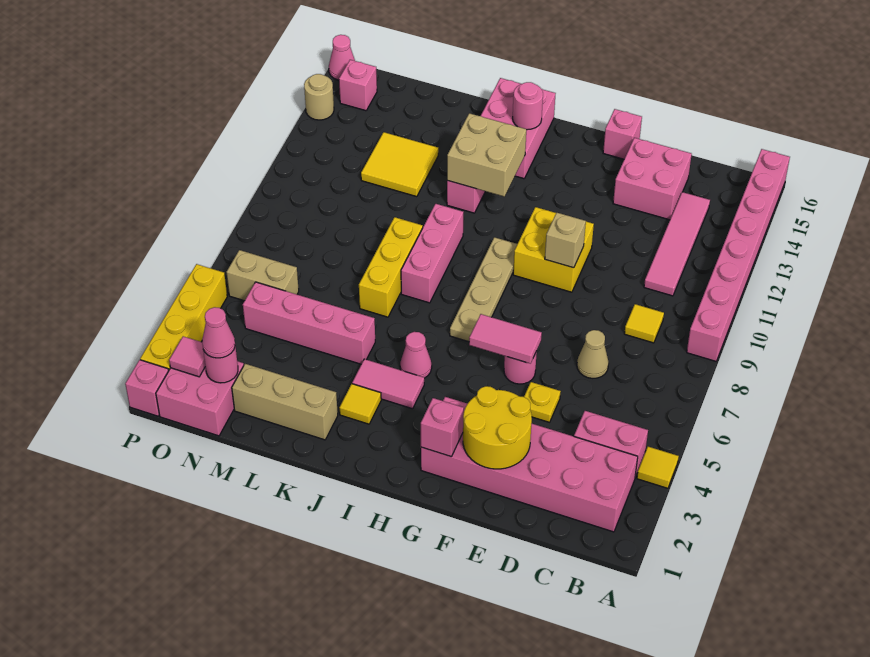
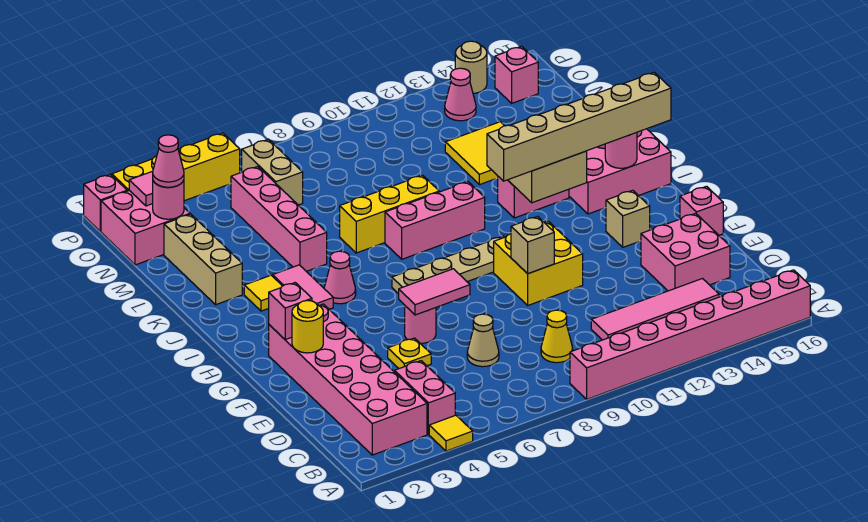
yellow 1x1 tile [624,304,664,343] -> yellow 1x1 cone [541,310,573,363]
yellow 2x2 round brick [463,386,532,469] -> yellow 1x1 round brick [292,300,323,353]
pink 1x2 tile [469,314,542,364] -> pink 1x2 tile turned to [399,269,470,315]
none -> tan 1x1 brick [606,190,650,247]
none -> tan 1x6 brick [487,72,671,181]
pink 1x1 cone [329,35,355,80] -> pink 1x1 cone moved to [445,68,476,121]

